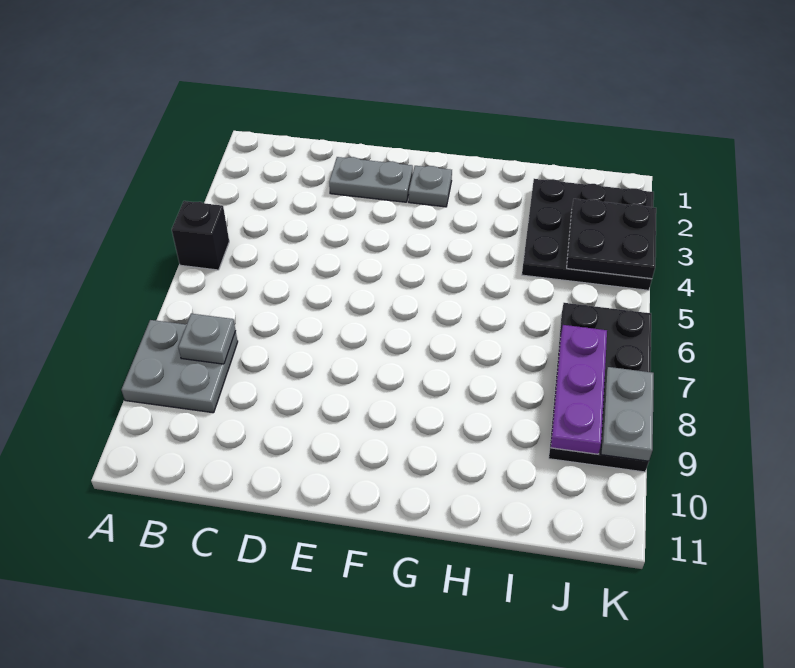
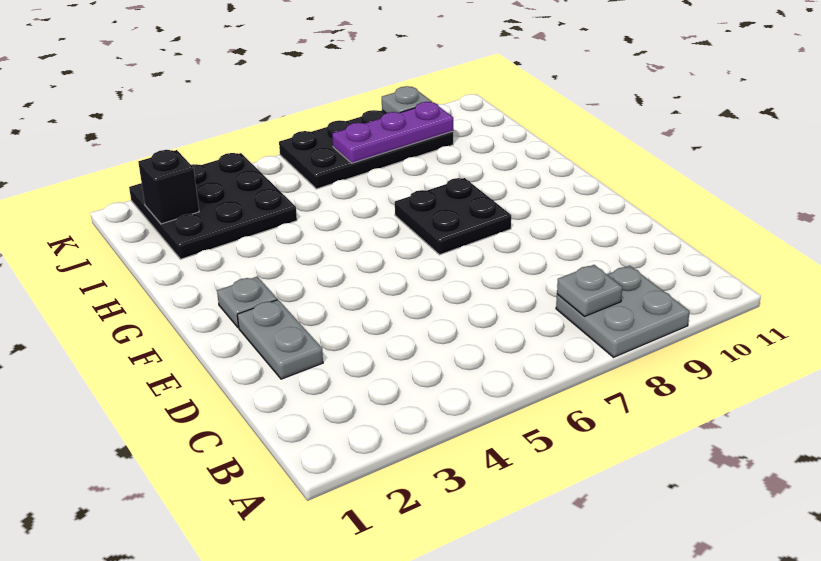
black 1x1 brick [172,201,229,270] -> black 1x1 brick moved to [138,150,199,224]
black 2x2 plate [567,199,656,279] -> black 2x2 plate moved to [395,178,511,255]
grey 1x2 plate [601,367,654,461] -> grey 1x1 plate [382,86,432,113]

